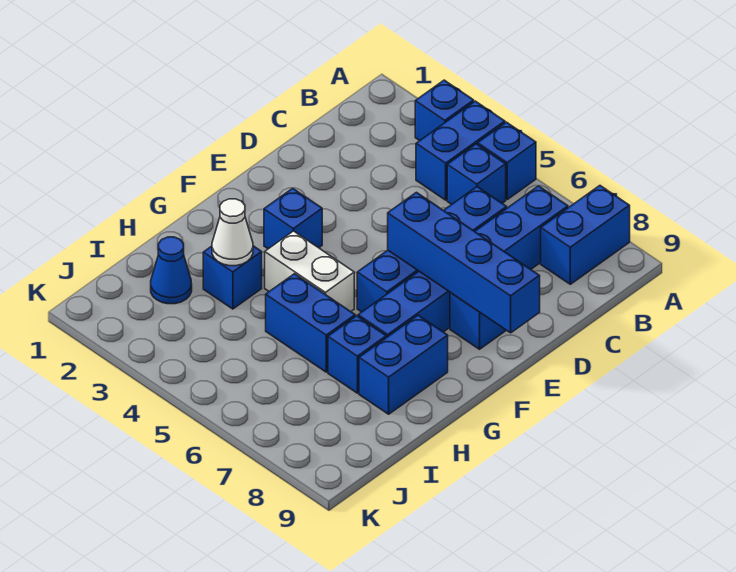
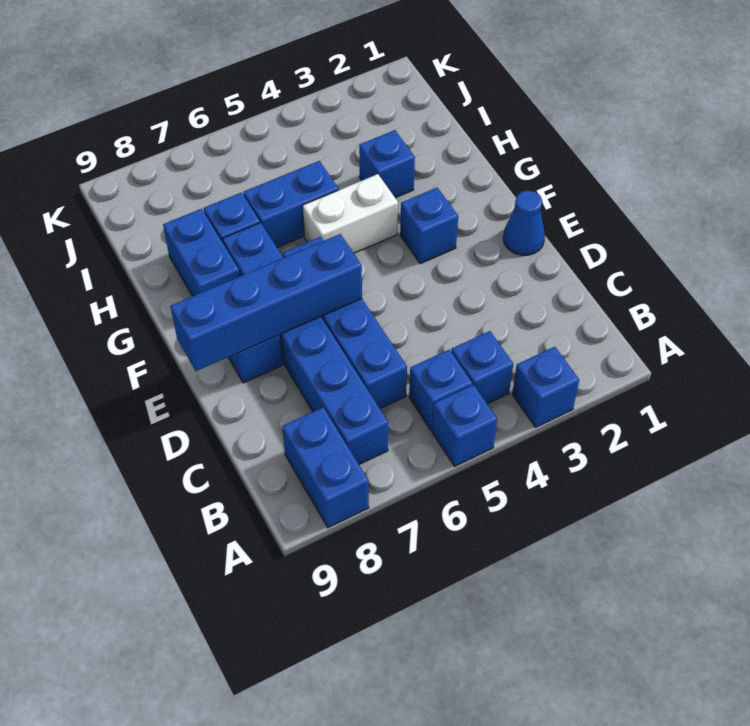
blue 1x2 brick [416,101,505,200] -> blue 1x1 brick [451,331,513,404]
white 1x1 cone [212,199,253,266] -> none
blue 1x1 cone [151,237,192,304] -> blue 1x1 cone moved to [503,190,545,255]

